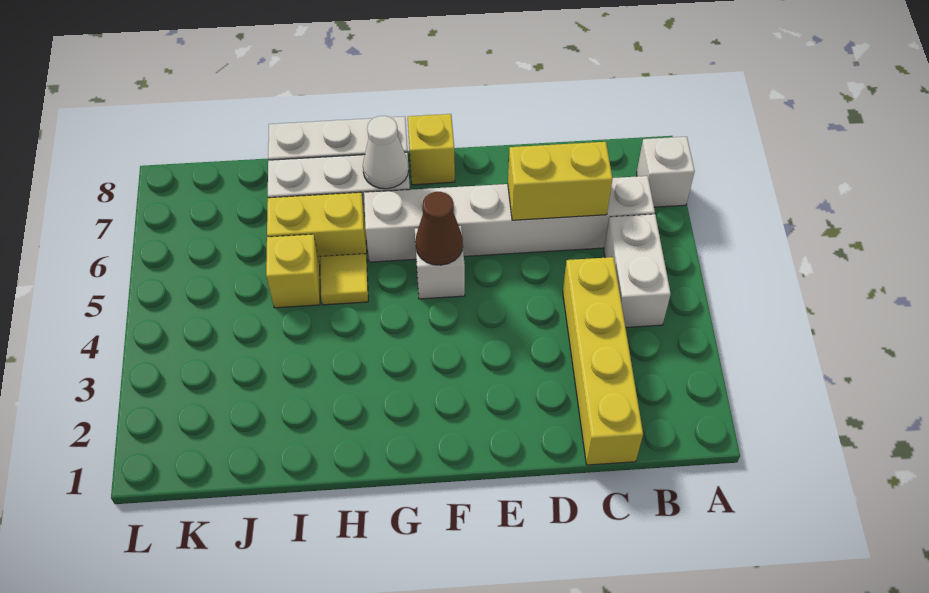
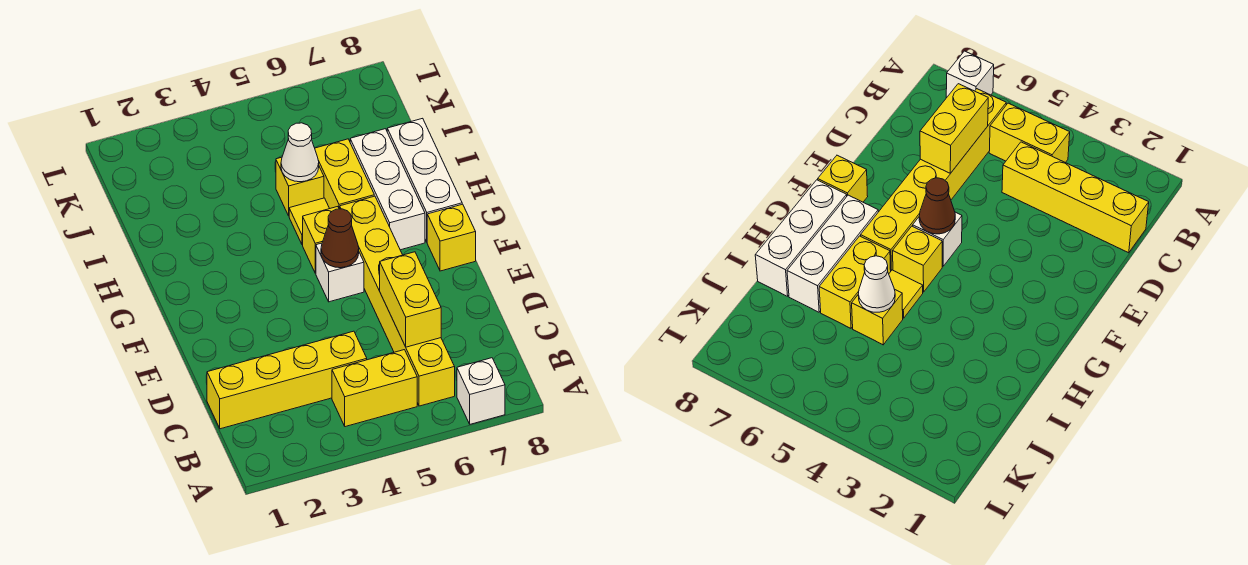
white 1x2 brick [604,214,671,328] -> yellow 1x2 brick [332,350,417,427]
white 1x6 brick [364,176,655,262] -> yellow 1x6 brick [340,196,455,406]
none -> yellow 1x1 brick [303,207,339,273]
white 1x1 cone [363,116,409,189] -> white 1x1 cone moved to [281,123,319,182]

